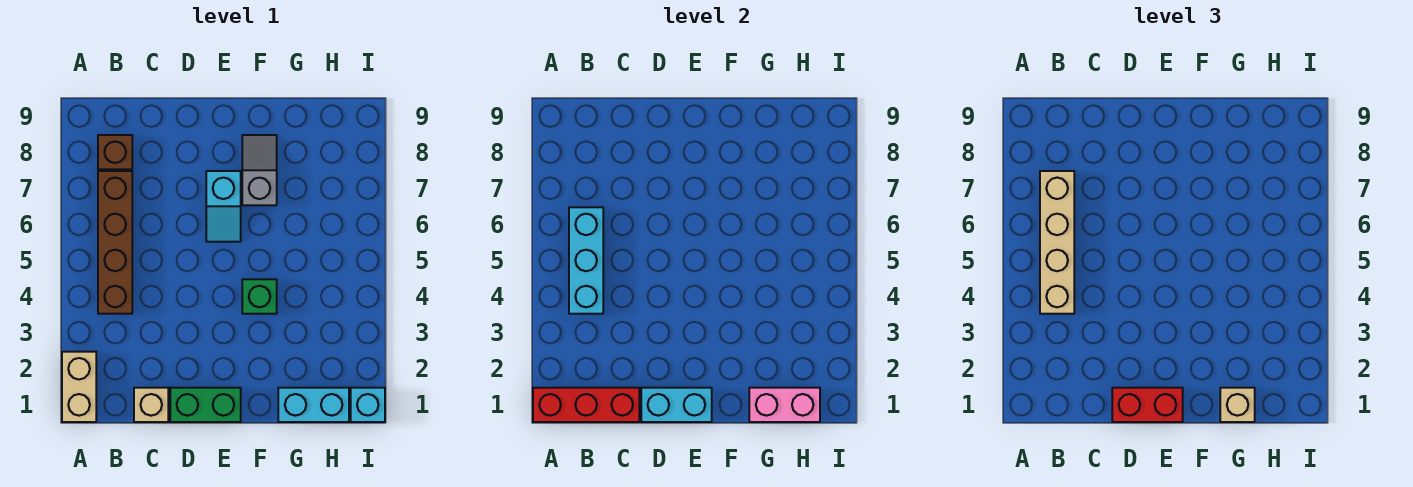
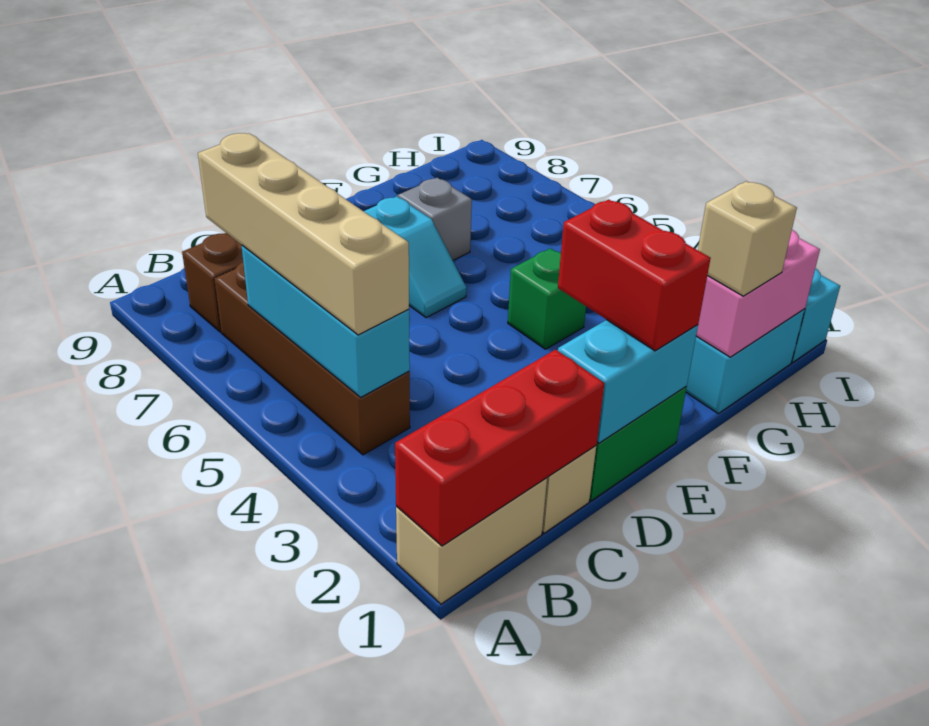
tan 1x2 brick [62,352,96,422] -> tan 1x2 brick turned to [396,478,547,604]
red 1x2 brick [1112,388,1183,422] -> red 1x2 brick turned to [558,199,711,351]

